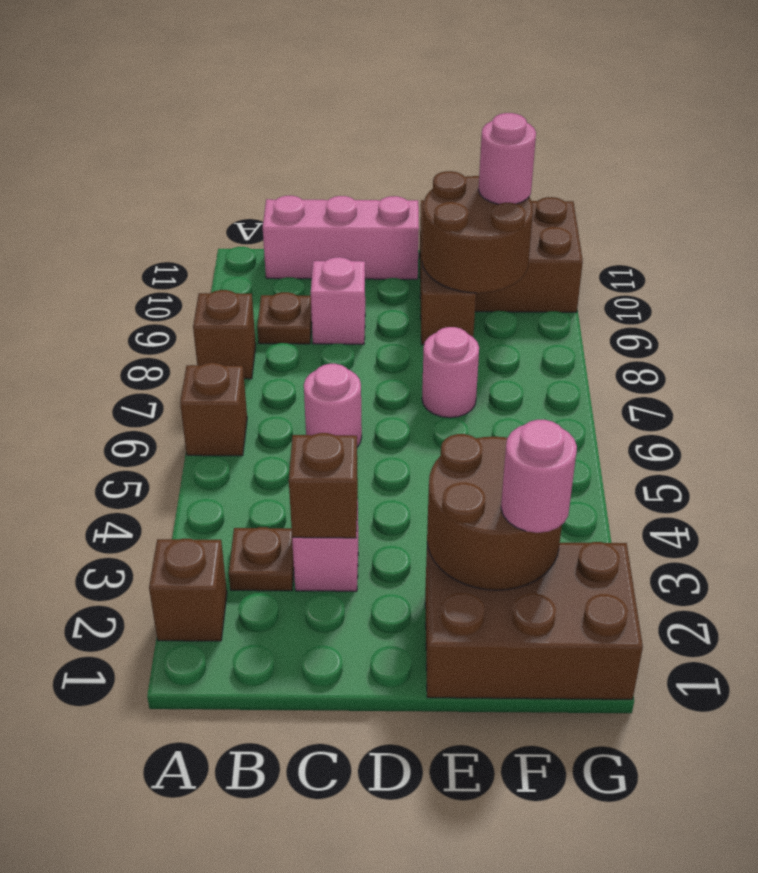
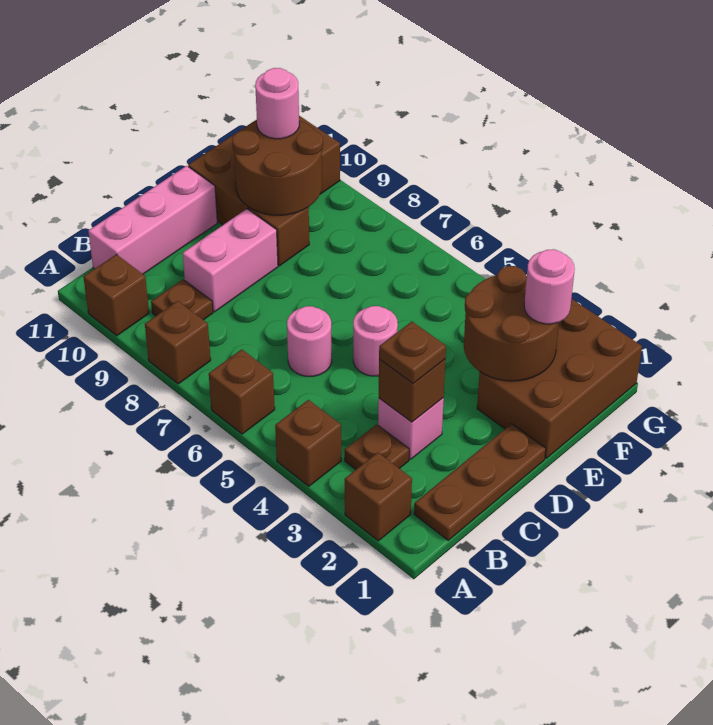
none -> brown 1x1 brick [275,400,341,486]
none -> brown 1x1 brick [83,254,149,336]
none -> brown 1x3 plate [414,424,546,540]
none -> brown 1x1 plate [379,322,446,383]
pink 1x1 brick [311,257,365,344] -> pink 1x2 brick [183,209,278,312]
pink 1x1 round brick [422,327,479,418] -> pink 1x1 round brick moved to [353,306,398,376]

